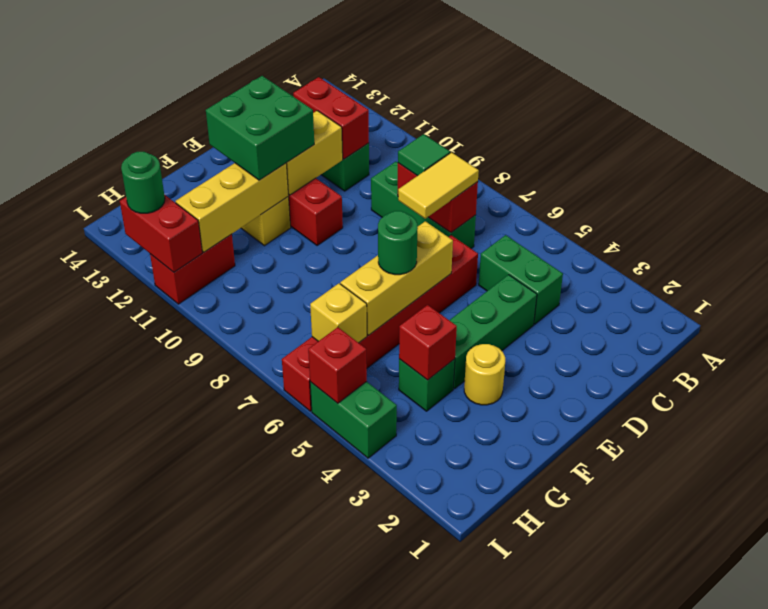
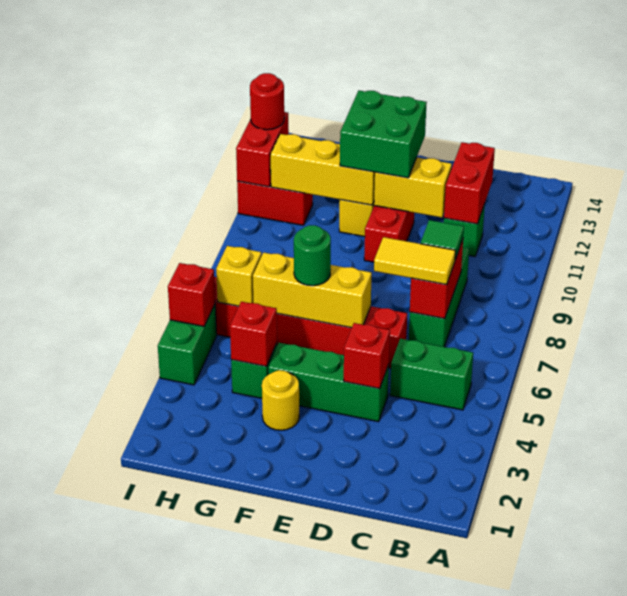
green 1x2 brick [479,235,563,324] -> green 1x2 brick turned to [390,339,473,410]
none -> red 1x1 brick [344,323,390,389]
green 1x1 round brick [121,152,165,213] -> red 1x1 round brick [250,73,284,130]

